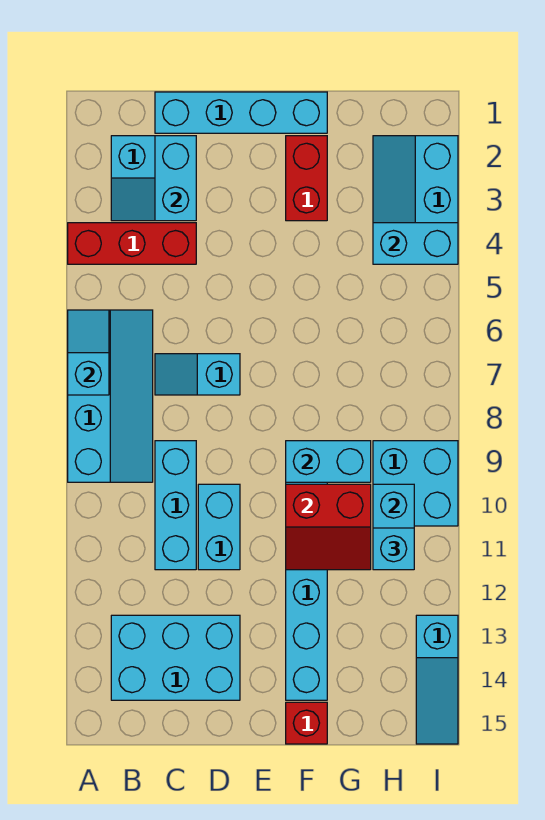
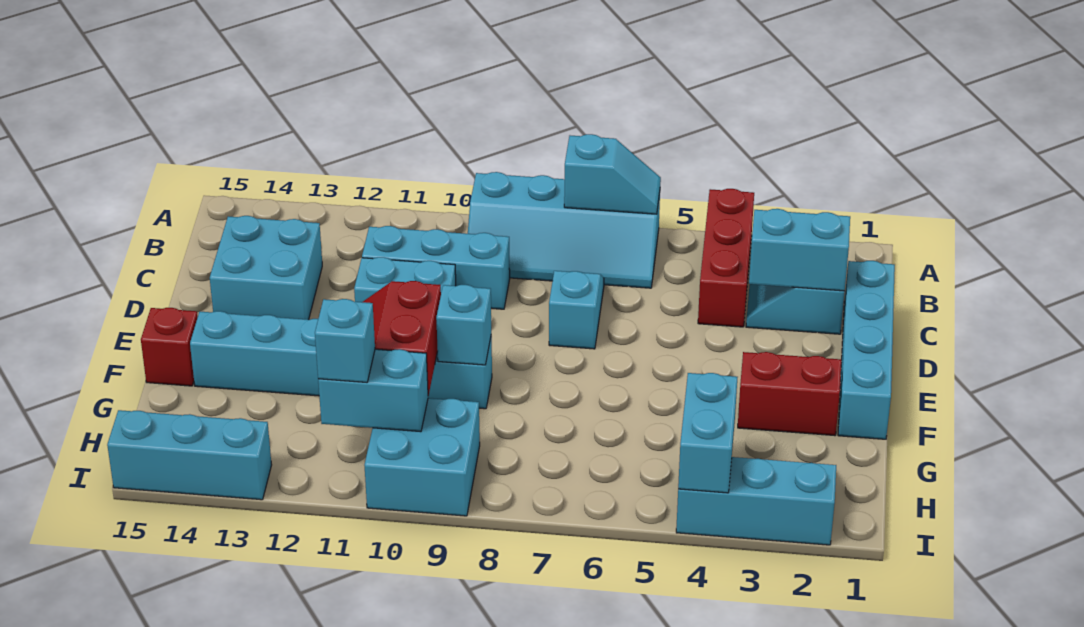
cyan 2x3 brick [111,615,240,700] -> cyan 2x2 brick [210,216,322,320]
cyan 1x2 brick [286,441,371,482] -> cyan 1x1 brick [436,285,491,365]
cyan 1x3 slope [416,615,458,744] -> cyan 1x3 brick [107,410,272,500]

